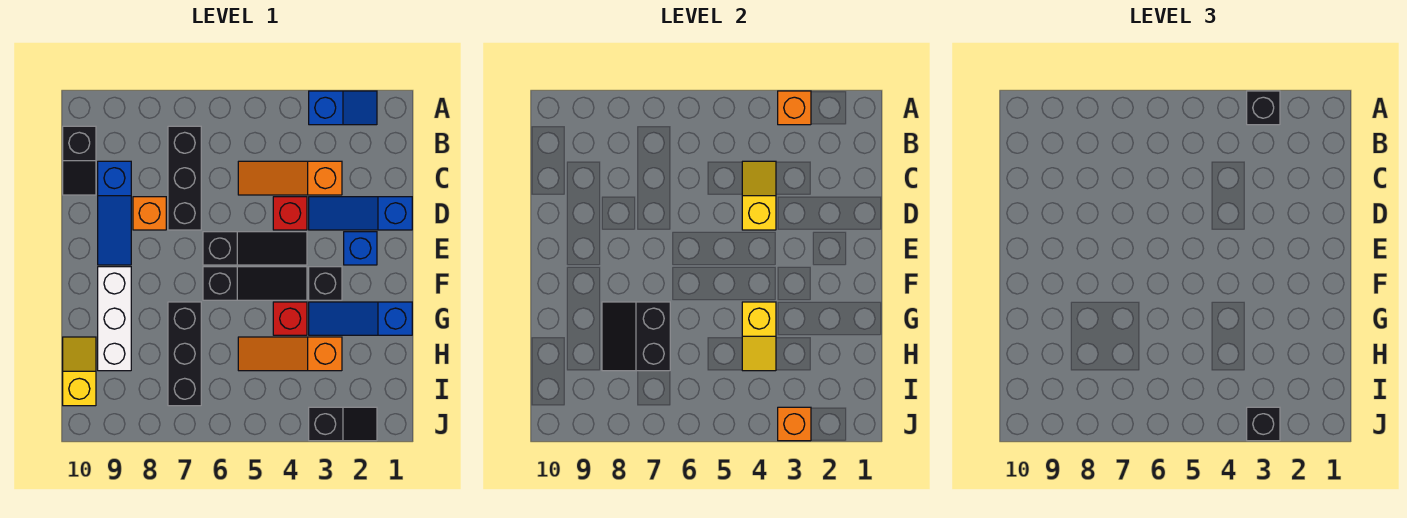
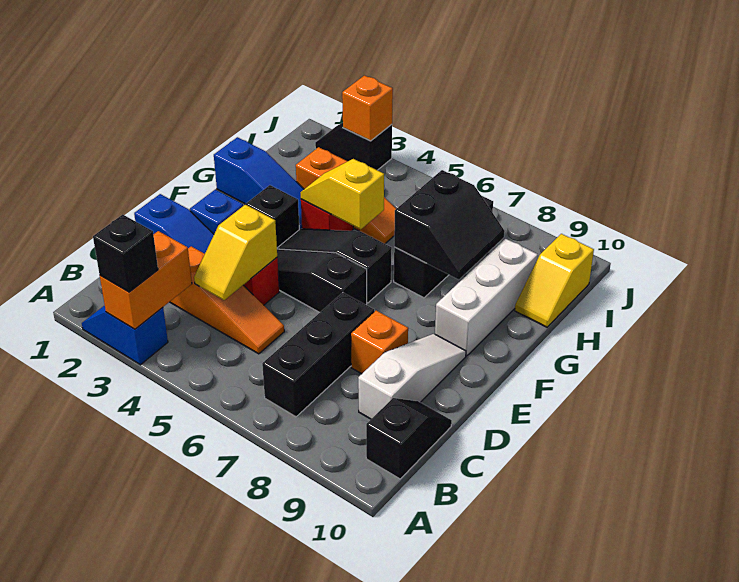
orange 1x1 brick [778,91,811,125] -> orange 1x2 brick [100,231,192,329]
blue 1x3 slope [98,161,131,265] -> white 1x3 slope [358,334,466,419]
yellow 1x2 slope [742,302,776,371] -> yellow 1x2 slope turned to [300,159,384,229]
black 1x1 brick [1247,407,1280,441] -> none

